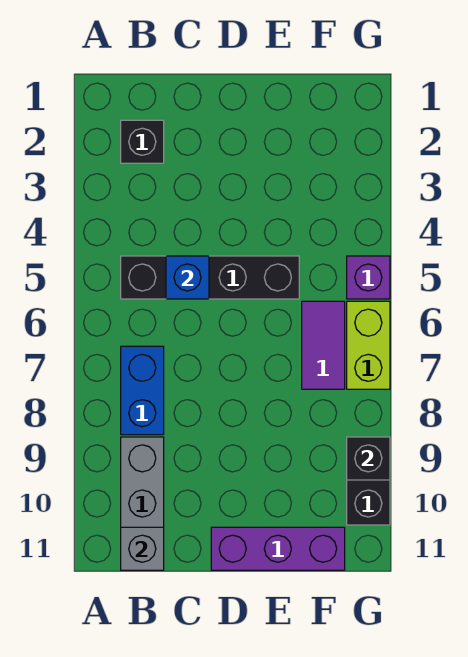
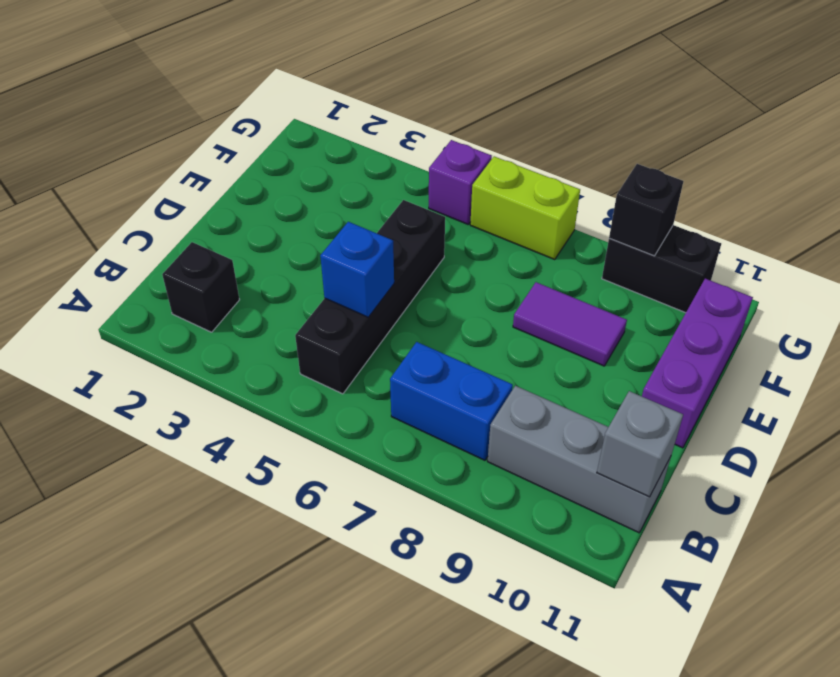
purple 1x2 tile [302,301,345,389] -> purple 1x2 tile moved to [513,282,627,366]

